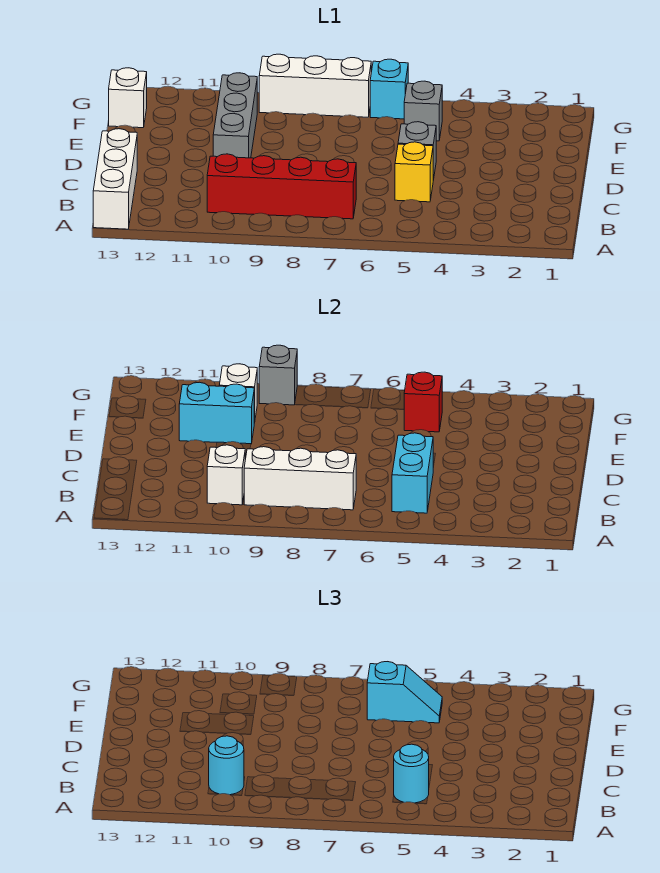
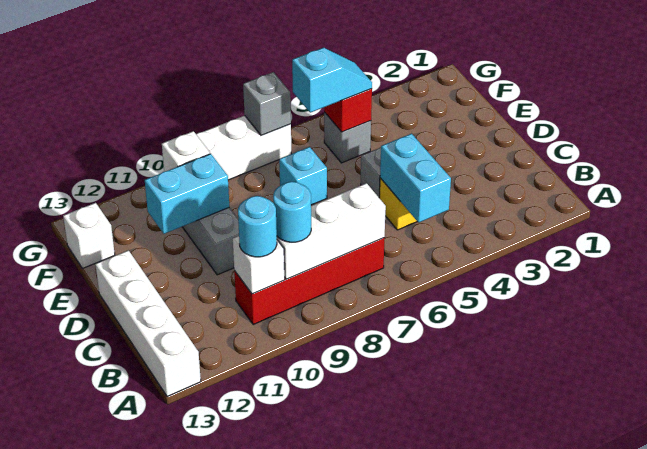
white 1x3 brick [93,129,137,229] -> white 1x4 brick [95,250,201,396]
cyan 1x1 round brick [394,744,429,803] -> cyan 1x1 round brick moved to [273,182,311,242]
cyan 1x1 brick [370,59,408,119] -> cyan 1x1 brick moved to [279,147,327,205]
grey 1x1 brick [259,345,298,405] -> grey 1x1 brick moved to [243,72,291,135]

